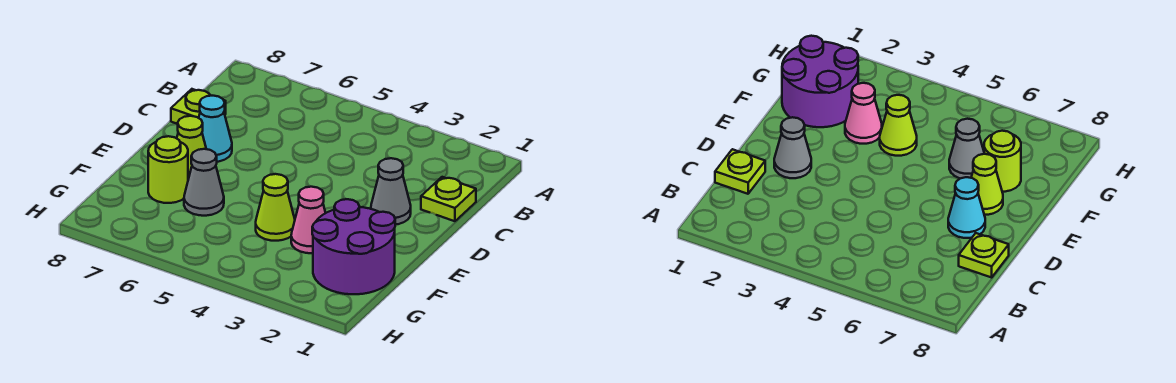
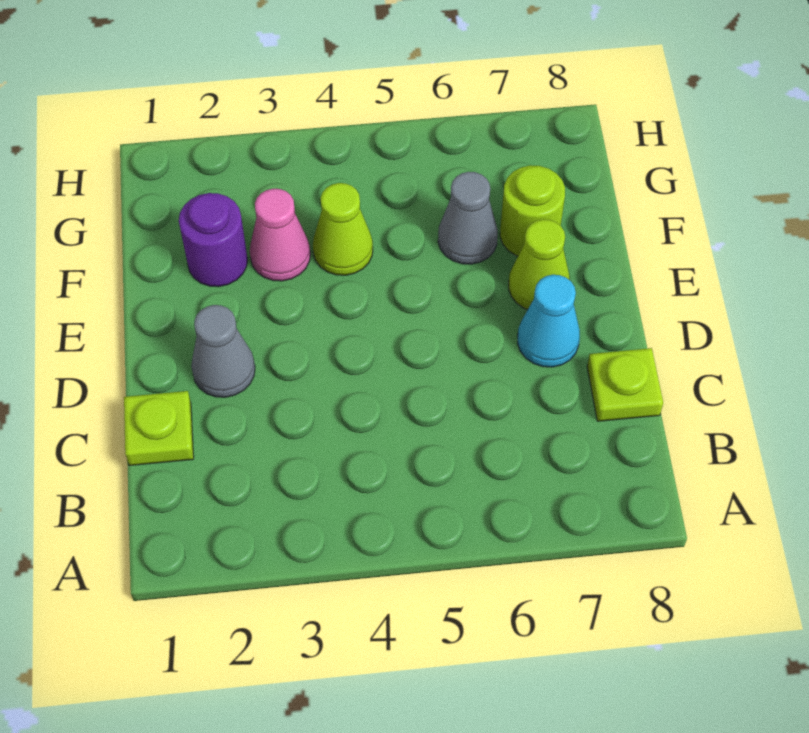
purple 2x2 round brick [312,199,395,294] -> purple 1x1 round brick [179,193,248,287]

